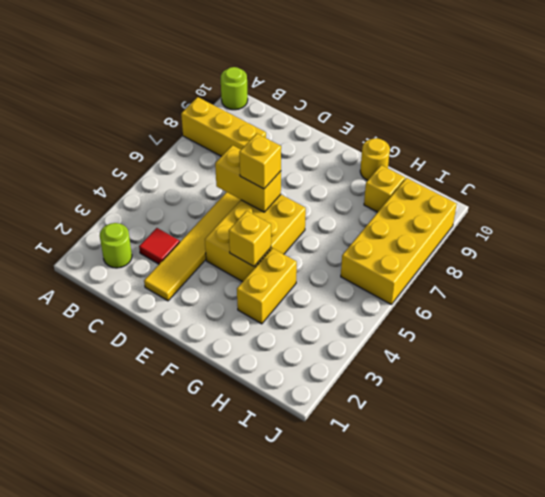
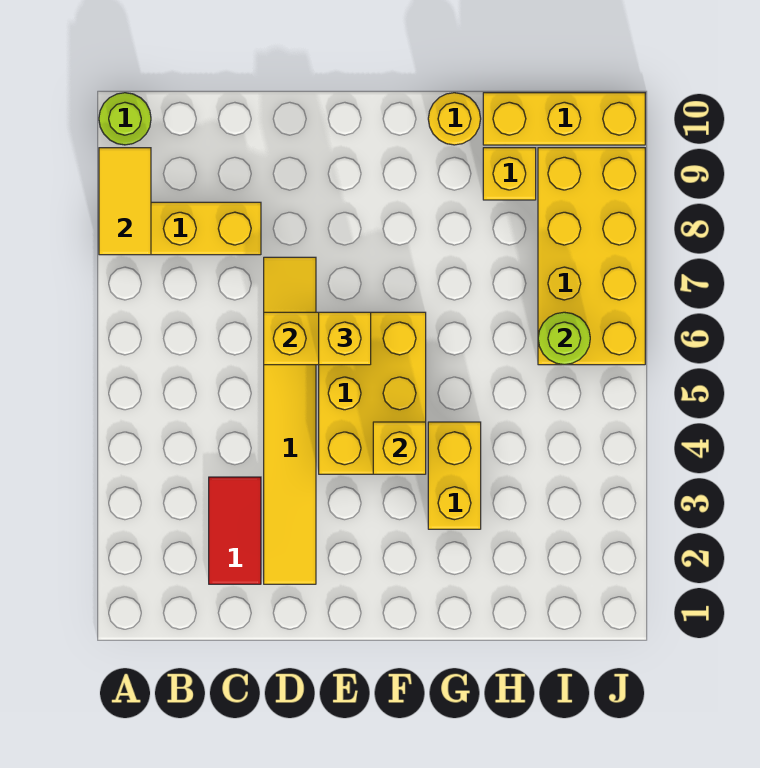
none -> yellow 1x2 tile [99,148,151,255]
lime 1x1 round brick [100,223,132,268] -> lime 1x1 round brick moved to [538,312,590,365]
red 1x1 tile [139,228,180,264] -> red 1x2 tile [209,477,261,584]
none -> yellow 1x3 brick [483,93,645,145]

